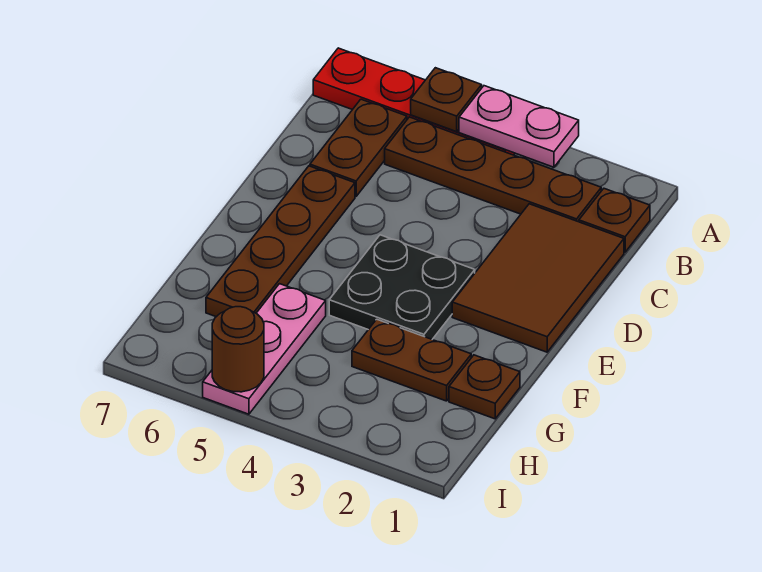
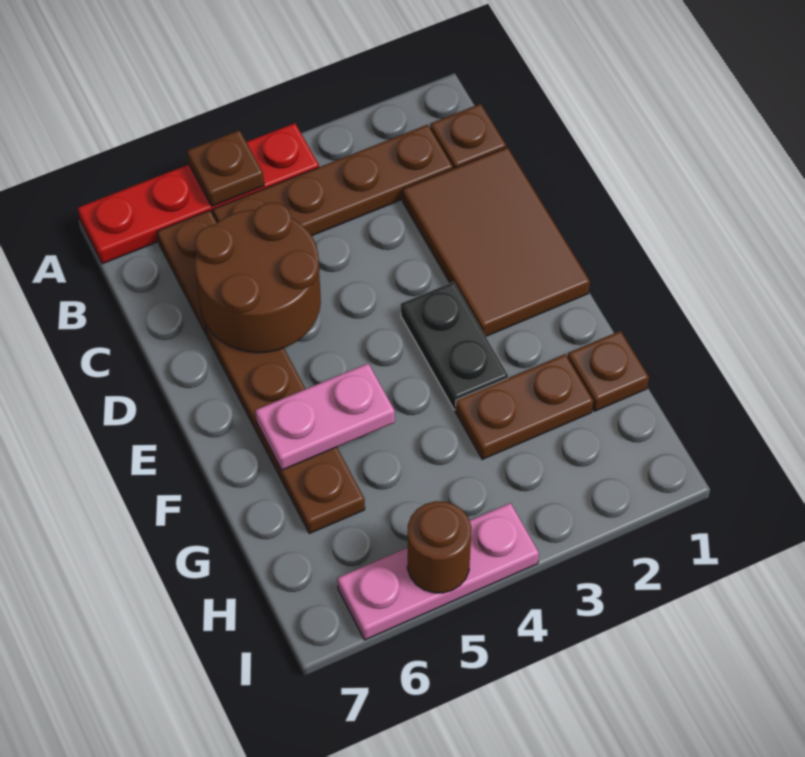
pink 1x2 plate [459,86,579,167] -> pink 1x2 plate moved to [255,363,395,470]
none -> brown 2x2 round brick [195,202,321,353]
black 2x2 plate [329,235,475,339] -> black 1x2 plate [401,282,508,410]
pink 1x3 plate [203,284,326,414] -> pink 1x3 plate turned to [337,503,539,640]

